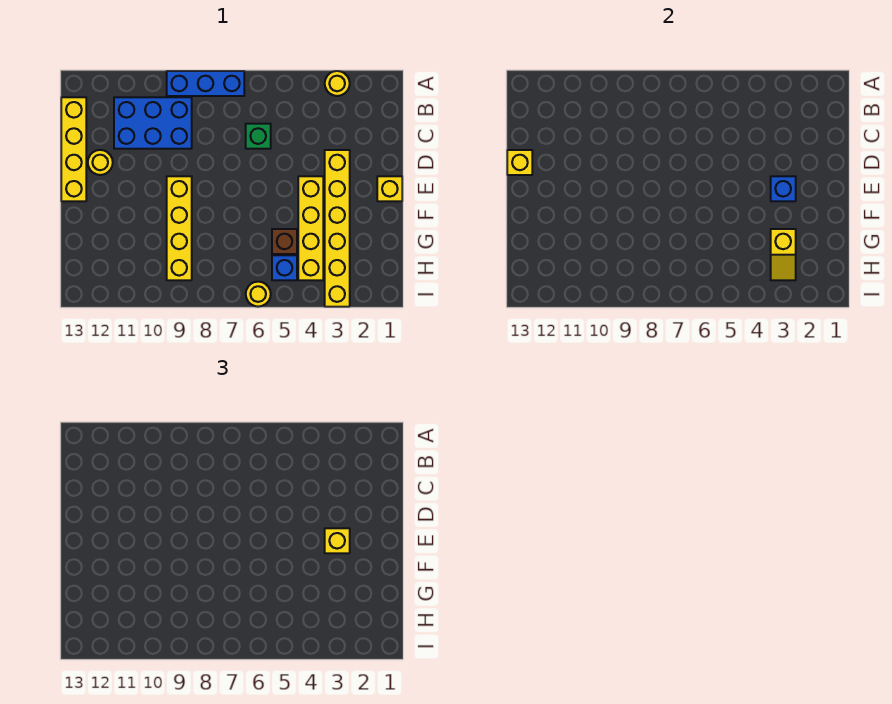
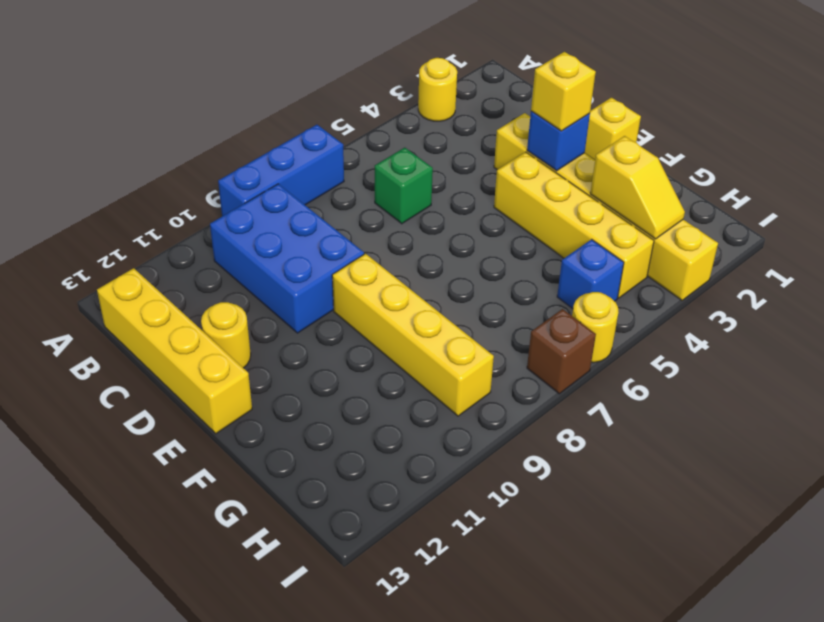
blue 2x3 brick [114,97,192,149] -> blue 2x3 brick turned to [210,184,364,333]
yellow 1x1 brick [507,150,532,175] -> none
brown 1x1 brick [272,229,297,254] -> brown 1x1 brick moved to [527,309,596,394]

